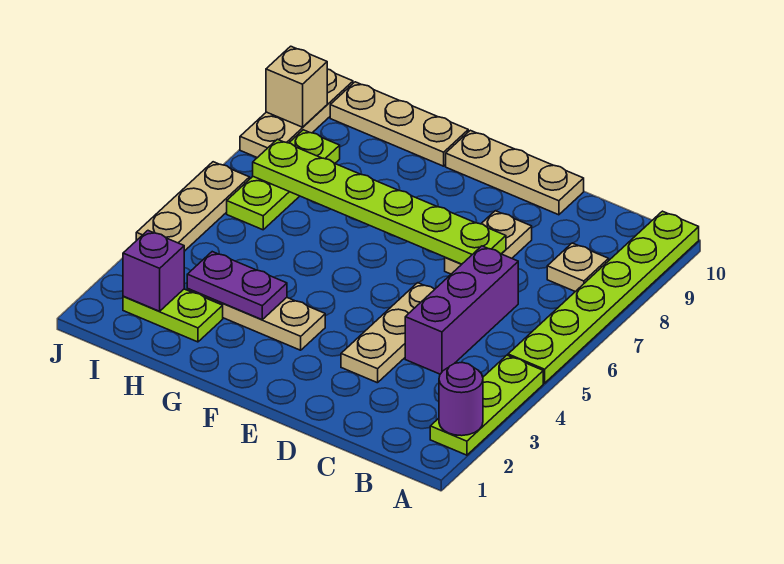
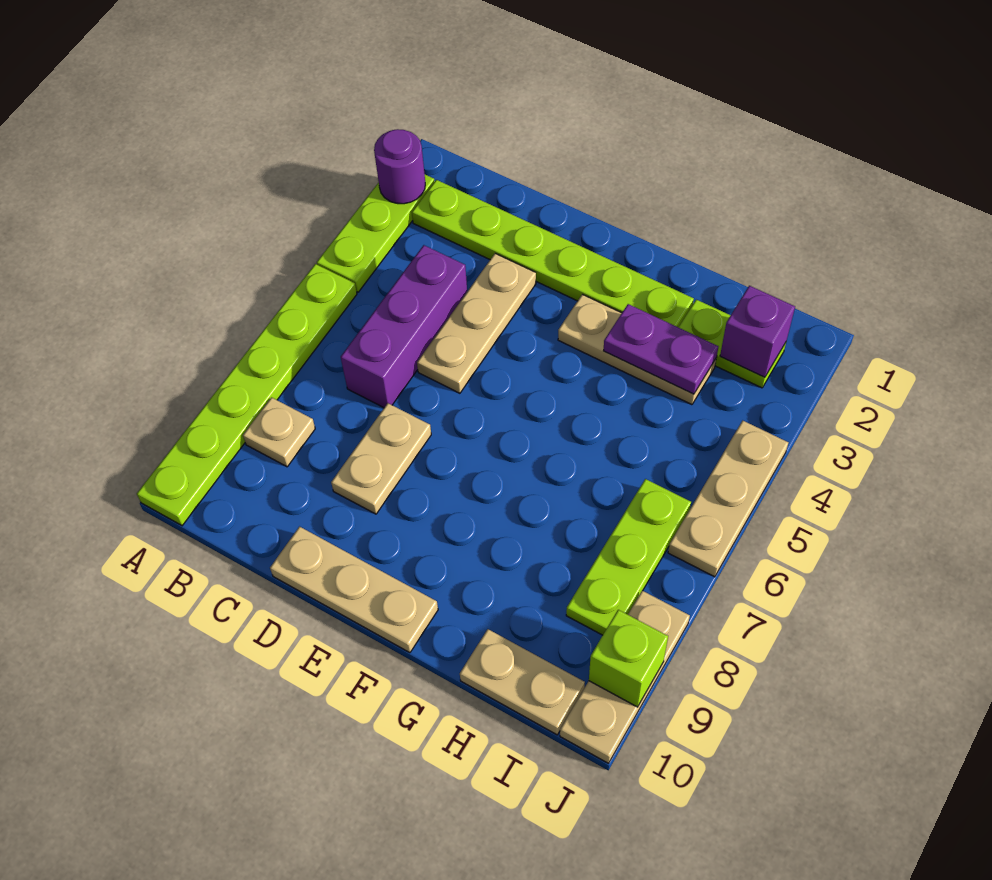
lime 1x6 plate [253,139,506,264] -> lime 1x6 plate moved to [412,180,694,327]
tan 1x3 plate [330,82,468,166] -> tan 1x2 plate [460,629,585,735]
tan 1x1 brick [266,46,327,127] -> lime 1x1 brick [589,610,668,707]

